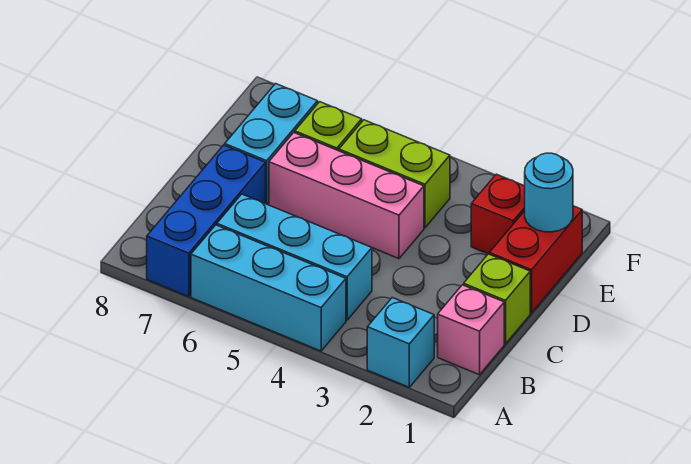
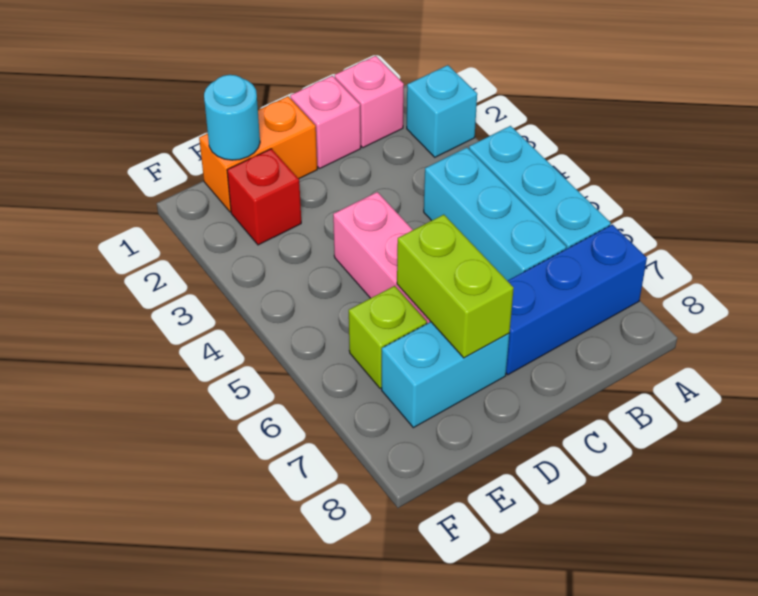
lime 1x1 brick [464,254,530,344] -> pink 1x1 brick [290,76,361,169]
red 1x2 brick [490,206,582,313] -> orange 1x2 brick [199,96,317,212]
lime 1x2 brick [339,120,450,228] -> lime 1x2 brick moved to [397,215,514,358]

